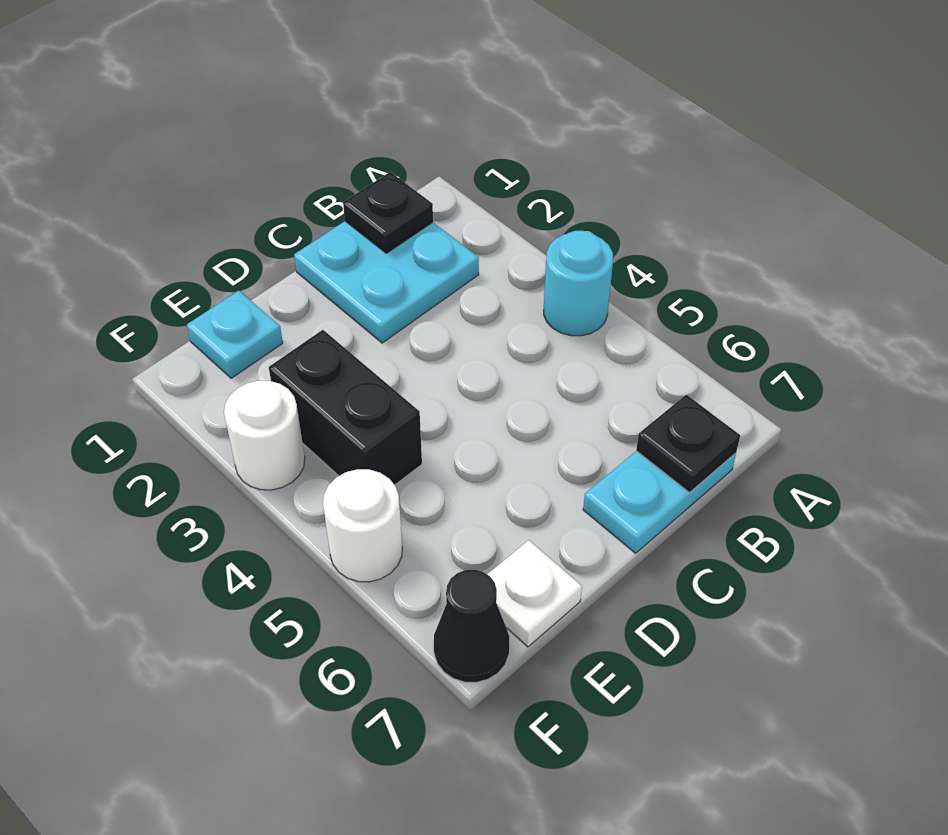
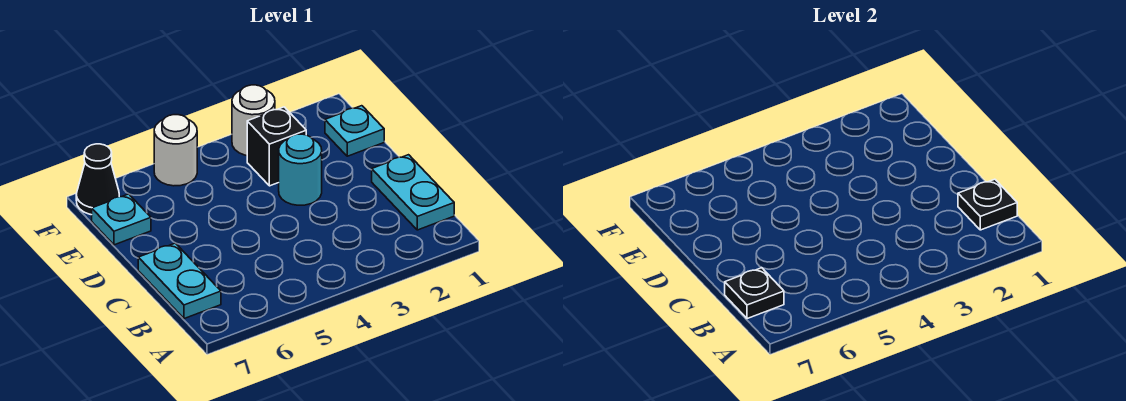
cyan 1x1 round brick [544,231,613,336] -> cyan 1x1 round brick moved to [279,134,322,205]
cyan 2x2 plate [294,221,479,343] -> cyan 1x2 plate [372,155,454,230]
black 1x2 brick [269,330,422,485] -> black 1x1 brick [247,107,306,186]
white 1x1 plate [487,540,582,647] -> cyan 1x1 plate [92,194,151,245]

